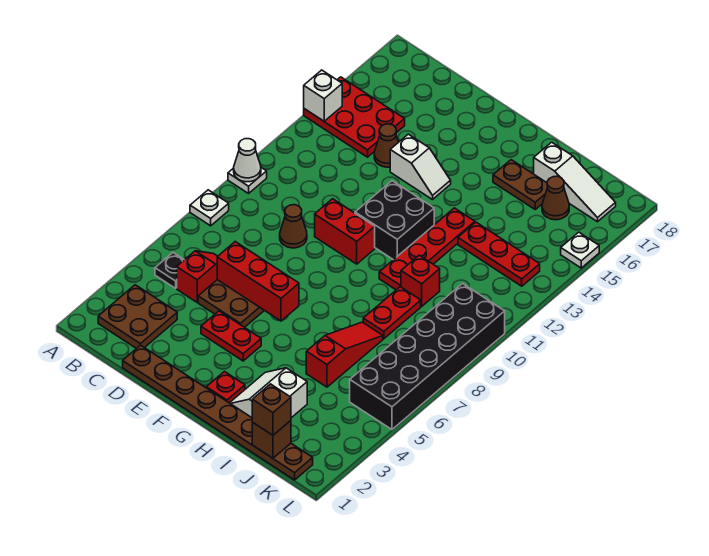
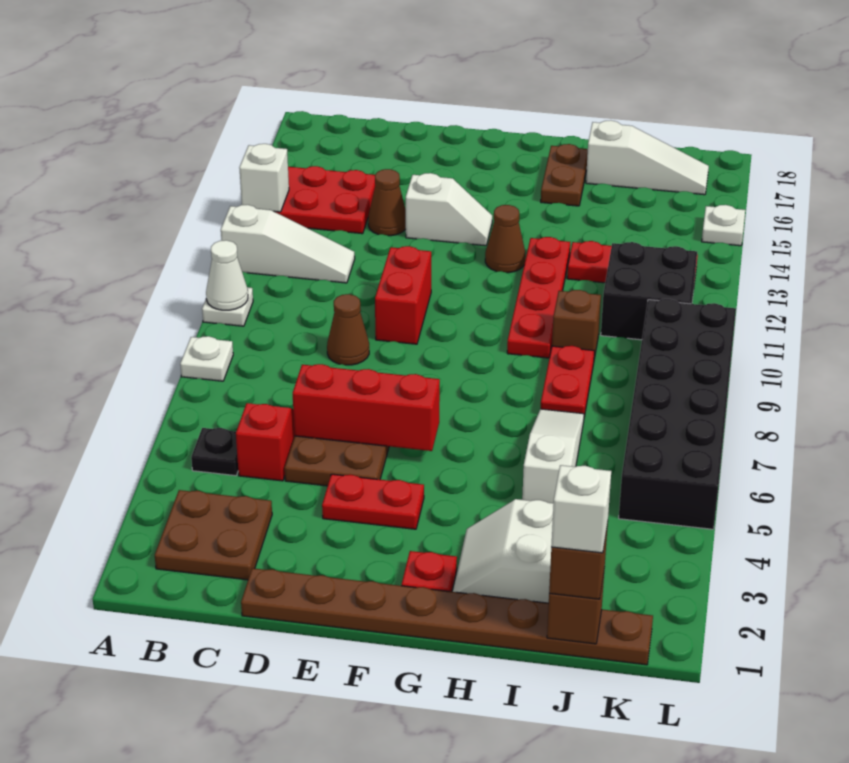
none -> white 1x3 slope [221,205,355,283]
red 1x2 brick [315,199,375,264] -> red 1x2 brick turned to [375,246,431,344]
black 2x2 brick [355,181,434,260] -> black 2x2 brick moved to [601,242,697,340]
brown 1x2 plate [493,160,547,209] -> brown 1x2 plate turned to [541,144,588,206]
red 1x3 slope [306,322,383,387] -> white 1x3 slope [522,409,584,503]
red 1x1 brick [401,255,440,306] -> brown 1x1 brick [552,290,601,359]
none -> white 1x1 brick [551,465,611,553]
brown 1x1 cone [542,176,569,220] -> brown 1x1 cone moved to [485,205,526,273]

